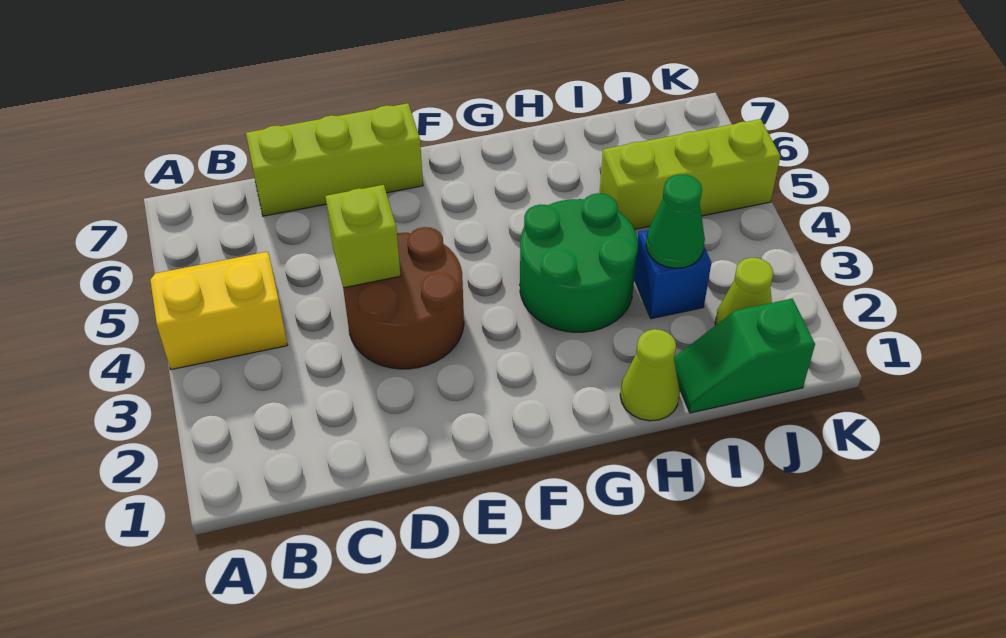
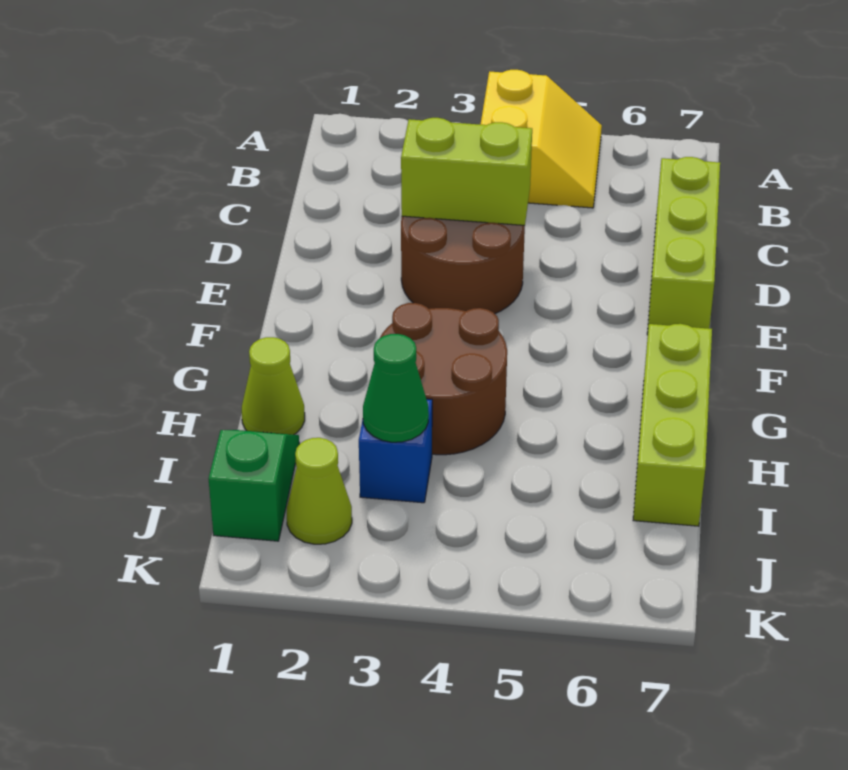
lime 1x1 brick [325,185,401,288] -> lime 1x2 brick [401,118,532,225]
green 2x2 round brick [520,193,638,332] -> brown 2x2 round brick [380,303,507,455]
lime 1x3 brick [600,119,780,229] -> lime 1x3 brick moved to [633,324,712,526]

